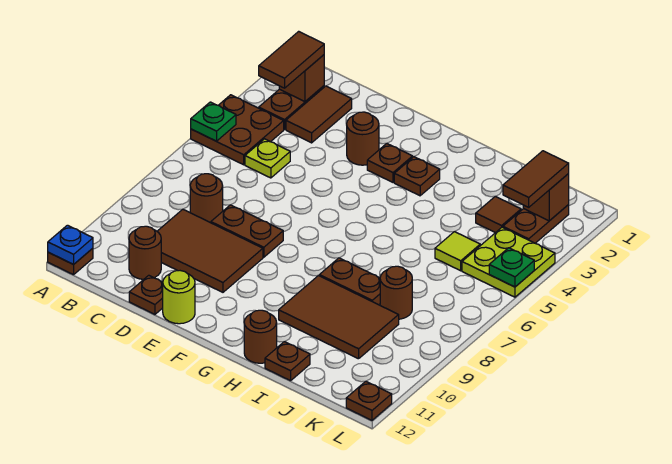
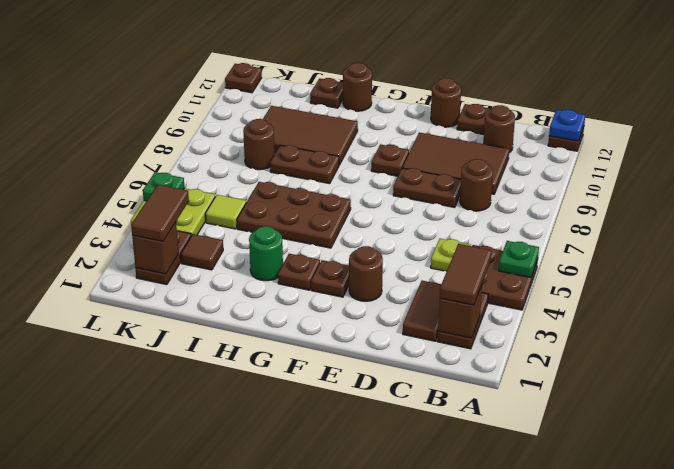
lime 1x1 round brick [163,271,195,324] -> brown 1x1 round brick [431,78,461,127]
none -> brown 1x1 plate [371,144,409,176]
none -> brown 2x3 plate [237,182,351,248]
none -> green 1x1 round brick [249,226,283,281]

